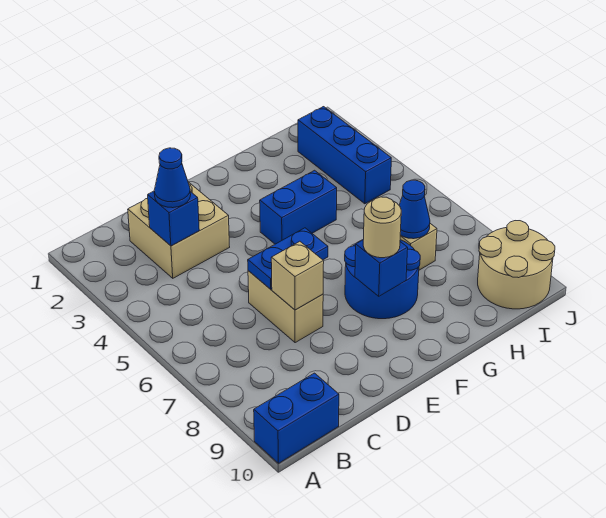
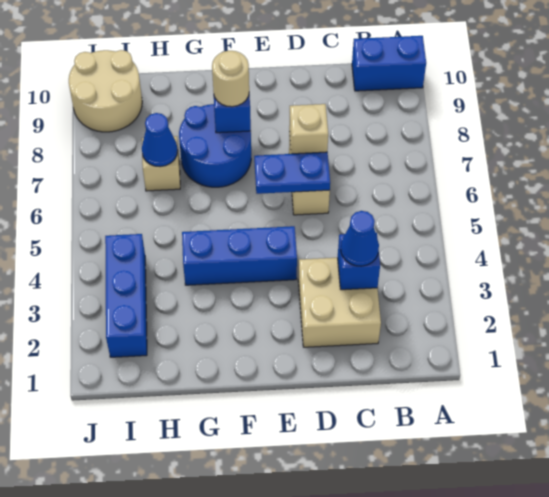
blue 1x2 brick [260,170,337,244] -> blue 1x3 brick [182,226,297,285]

